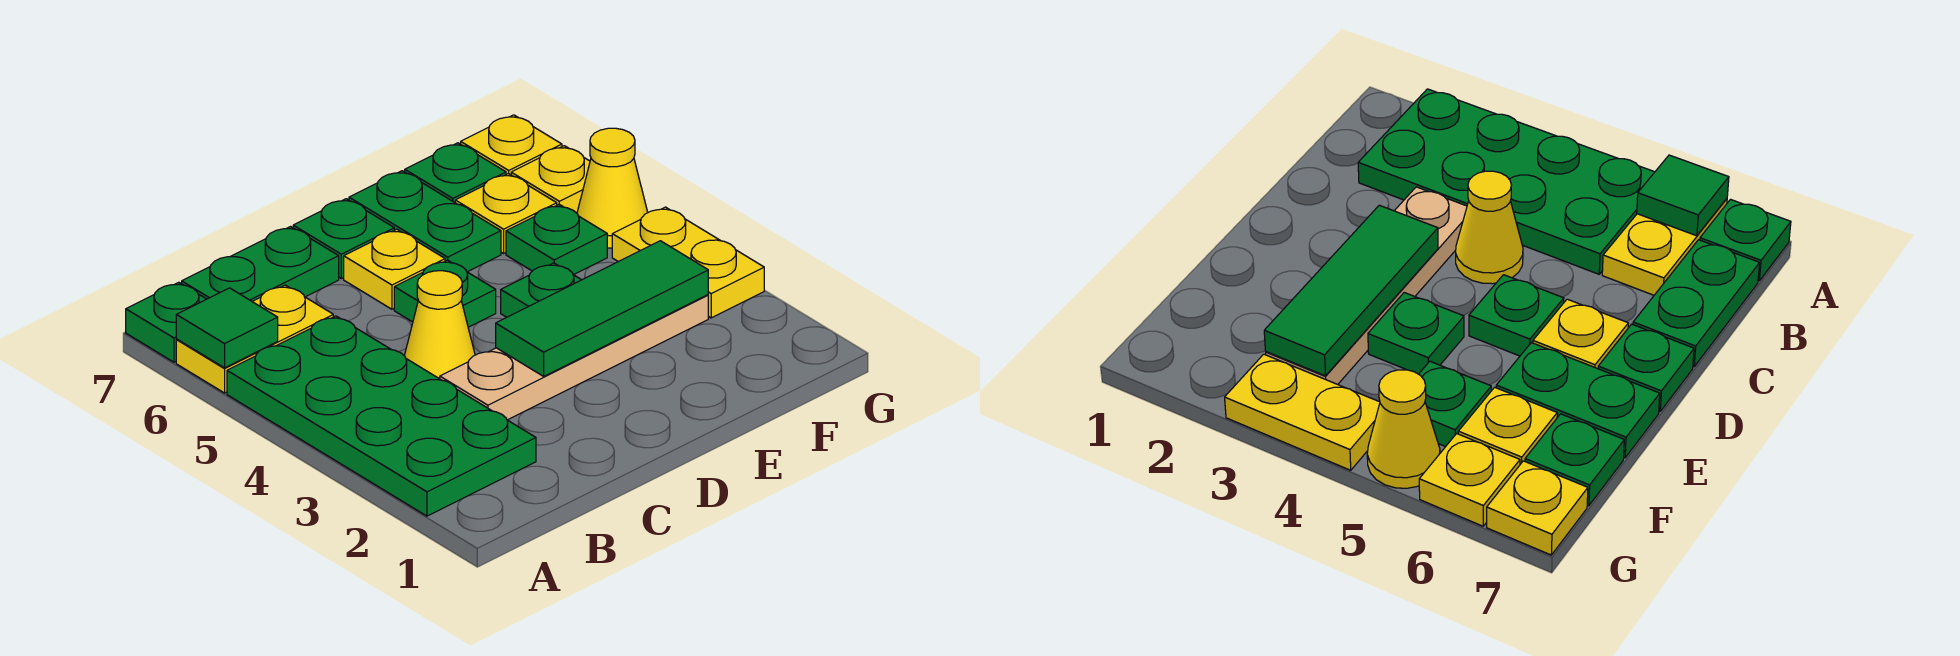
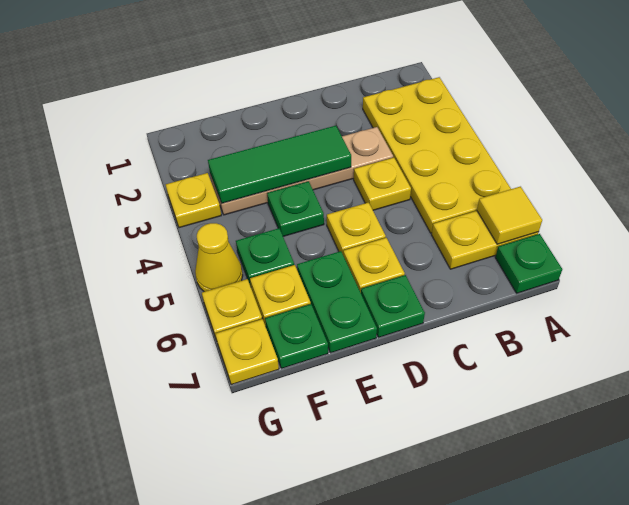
green 2x4 plate [227,316,536,516] -> yellow 2x4 plate [363,77,511,233]
green 1x1 tile [176,288,278,368] -> yellow 1x1 tile [477,187,542,244]
green 1x2 plate [182,227,339,302] -> none
yellow 1x1 cone [405,271,475,379] -> yellow 1x1 plate [354,158,411,210]
green 1x1 plate [394,260,496,327] -> yellow 1x1 plate [327,203,386,253]
yellow 1x2 plate [612,207,764,318] -> yellow 1x1 plate [166,173,221,228]

